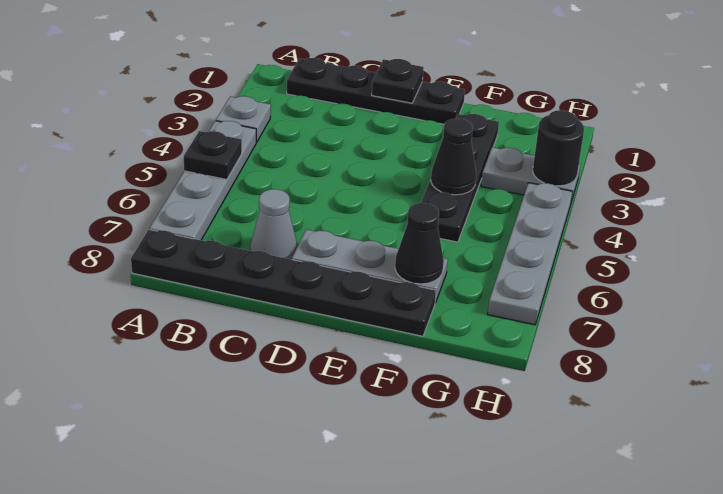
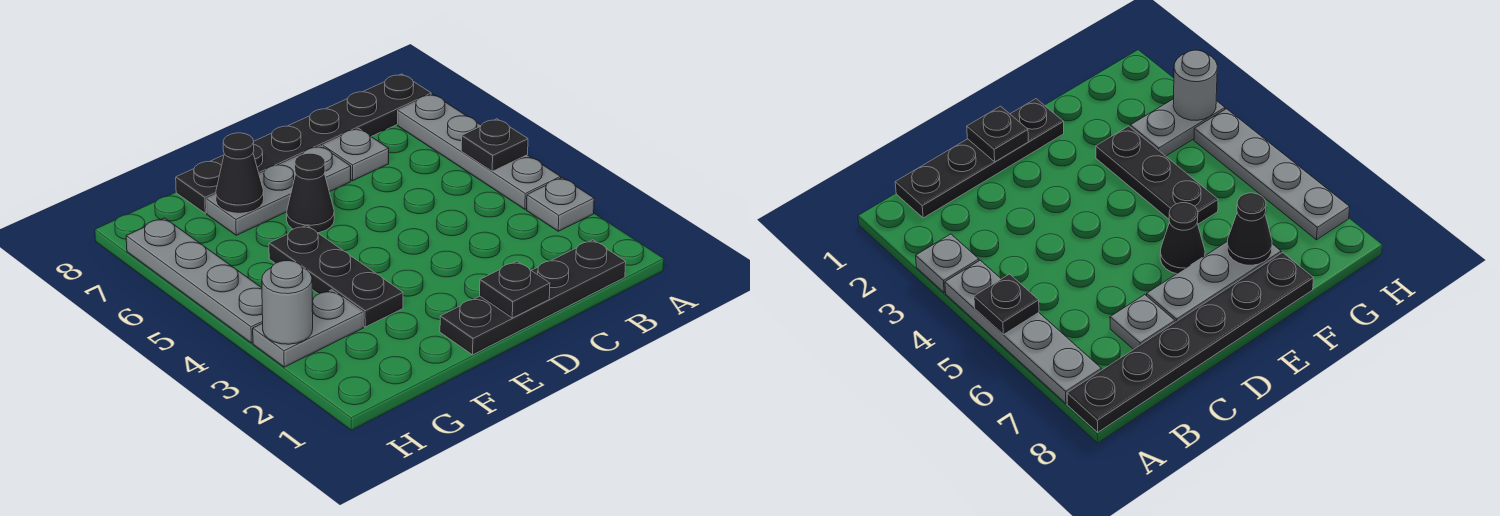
grey 1x1 cone [250,189,298,260] -> grey 1x1 plate [323,128,389,181]
black 1x4 plate [421,114,499,242] -> black 1x3 plate [269,225,403,327]
black 1x1 cone [431,118,476,195] -> black 1x1 cone moved to [287,153,334,233]
black 1x1 round brick [533,110,584,186] -> grey 1x1 round brick [262,261,313,344]

